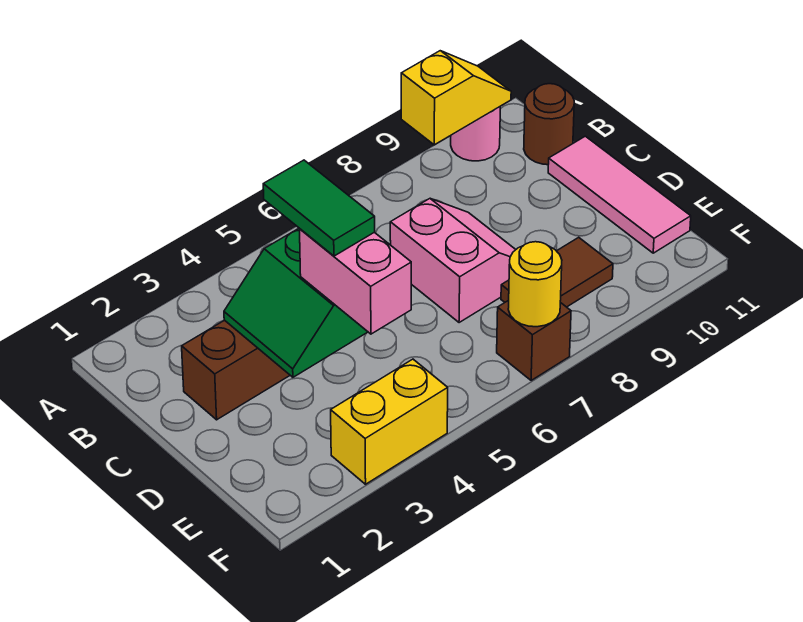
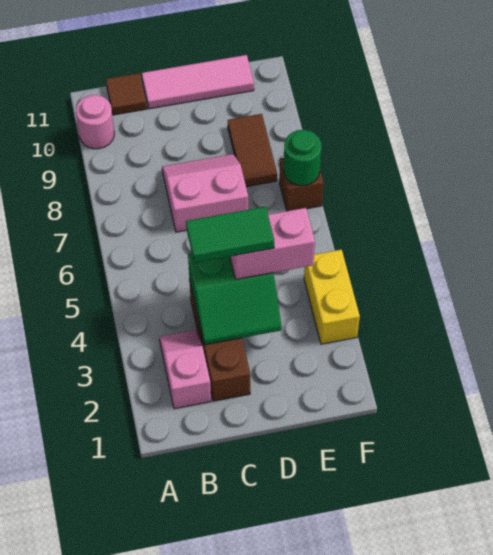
yellow 1x2 slope [401,51,511,145] -> none
none -> pink 1x2 slope [159,330,211,409]
brown 1x1 round brick [524,84,574,165] -> brown 1x1 tile [106,73,147,115]
yellow 1x1 round brick [508,242,562,327] -> green 1x1 round brick [284,130,322,186]

